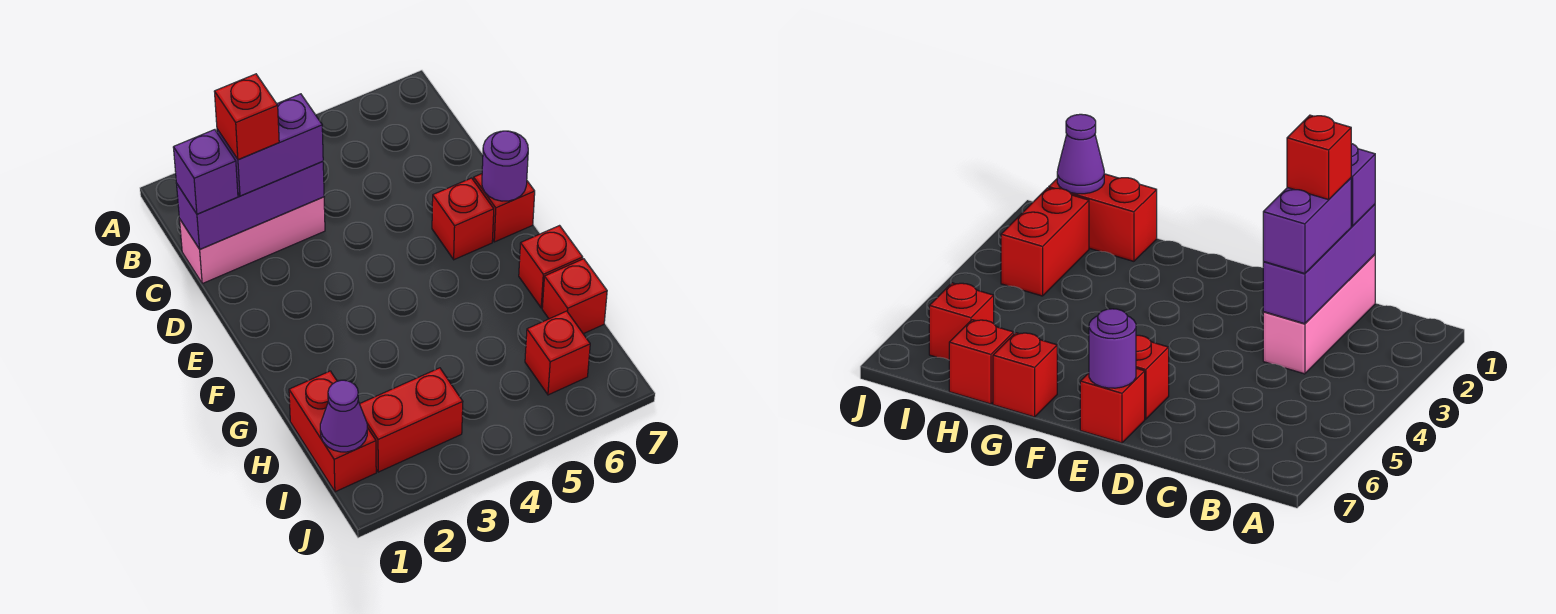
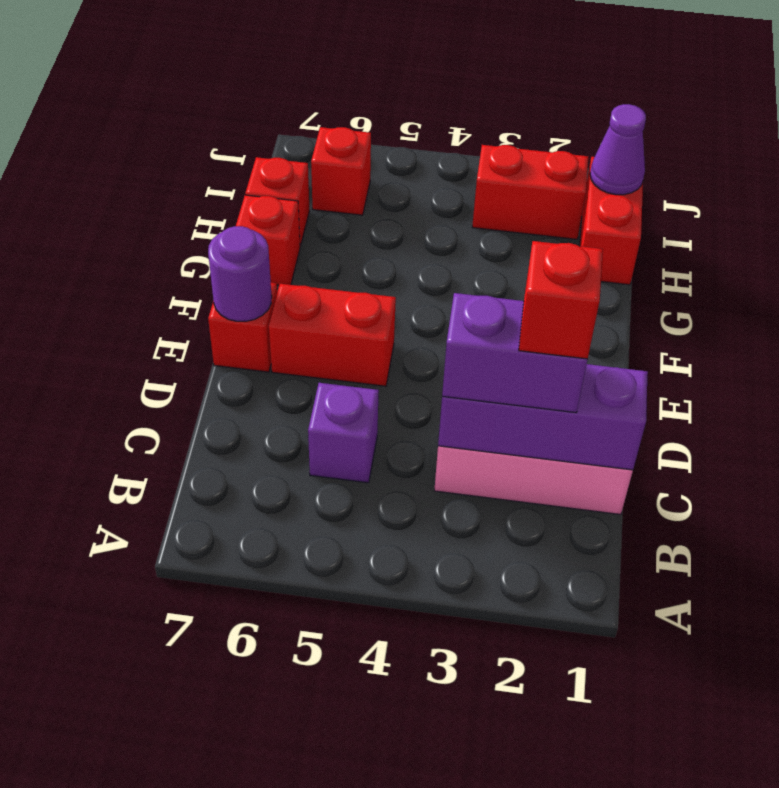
purple 1x1 brick [173,130,238,214] -> purple 1x1 brick moved to [308,383,379,483]
red 1x1 brick [432,178,494,260] -> red 1x2 brick [269,284,396,386]

